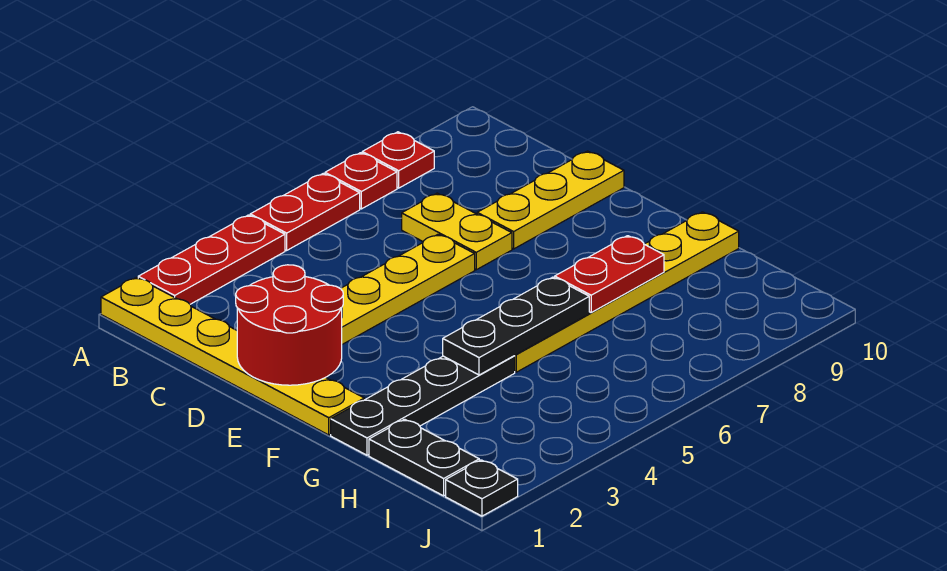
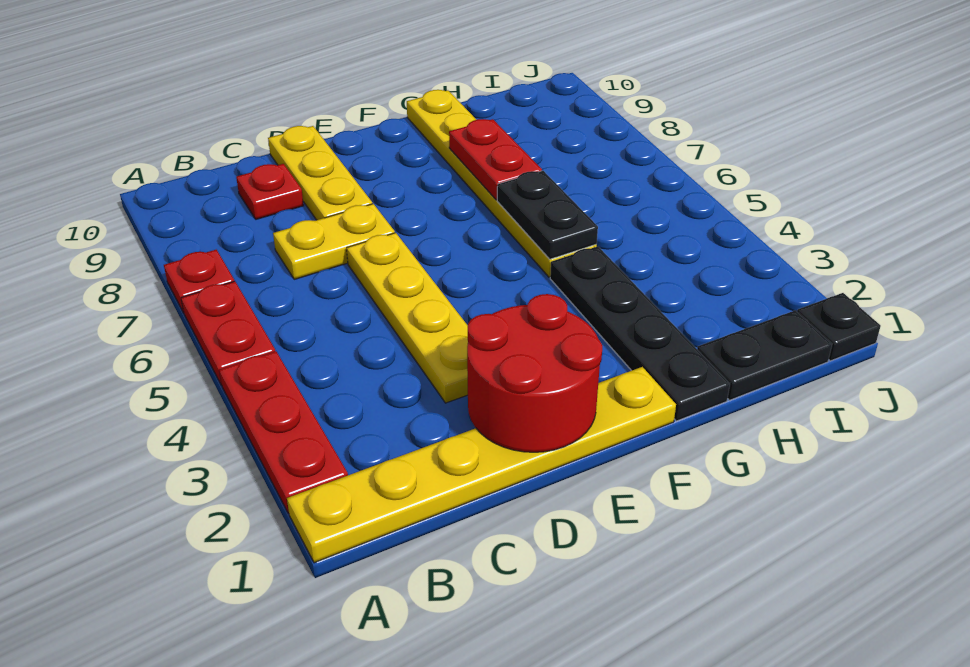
red 1x1 plate [362,132,434,188] -> red 1x1 plate moved to [236,164,304,219]
black 1x3 plate [443,277,589,375] -> black 1x2 plate [497,171,598,259]

